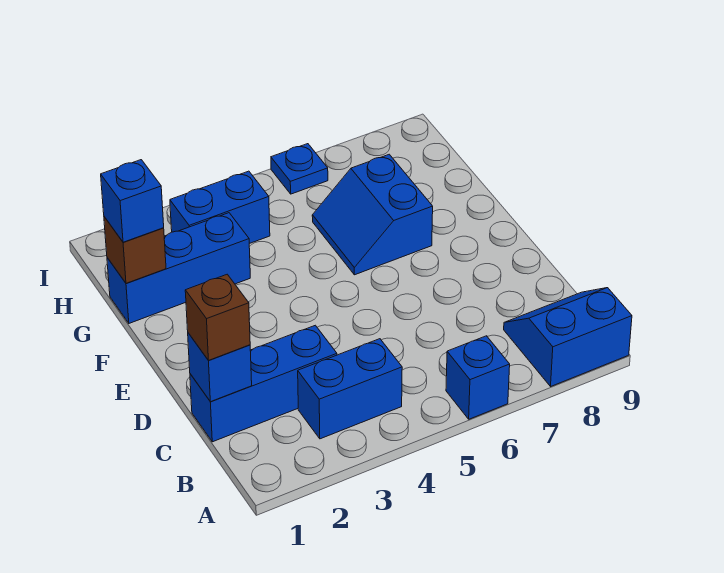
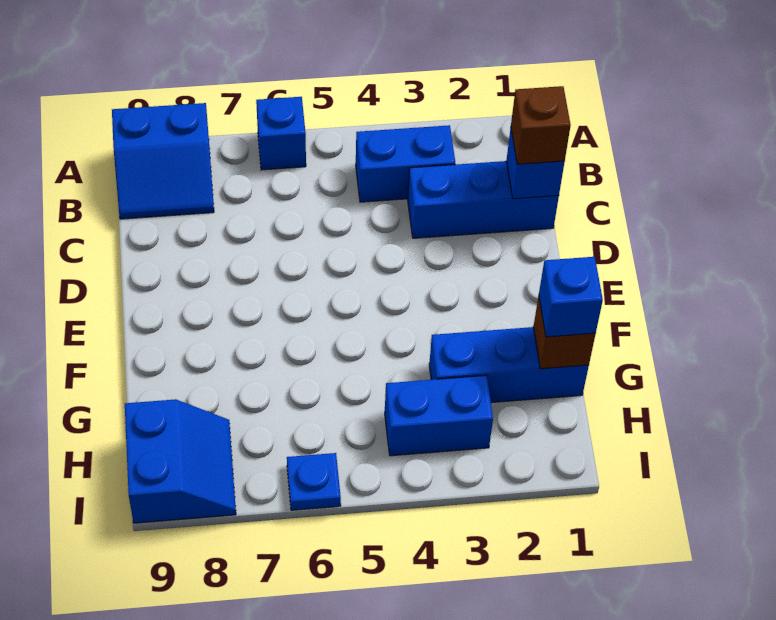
blue 2x2 slope [312,154,433,275] -> blue 2x2 slope moved to [125,399,236,523]

